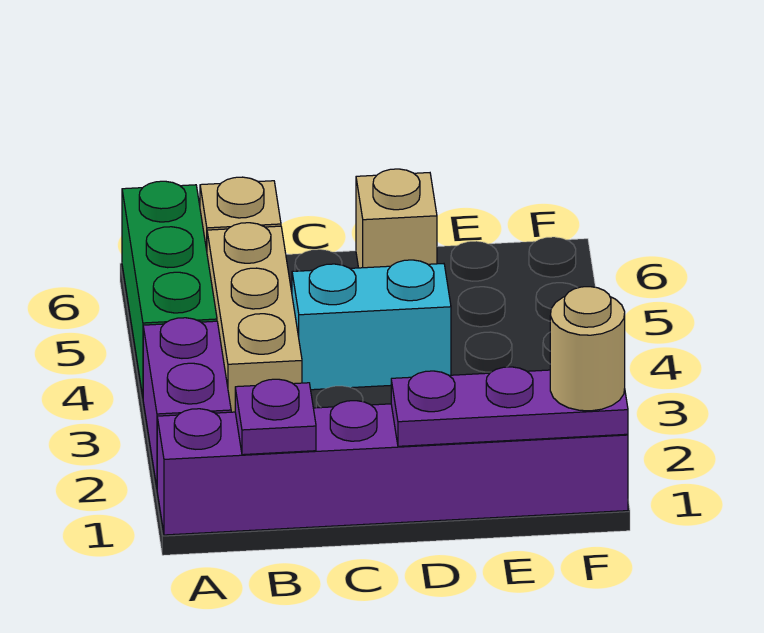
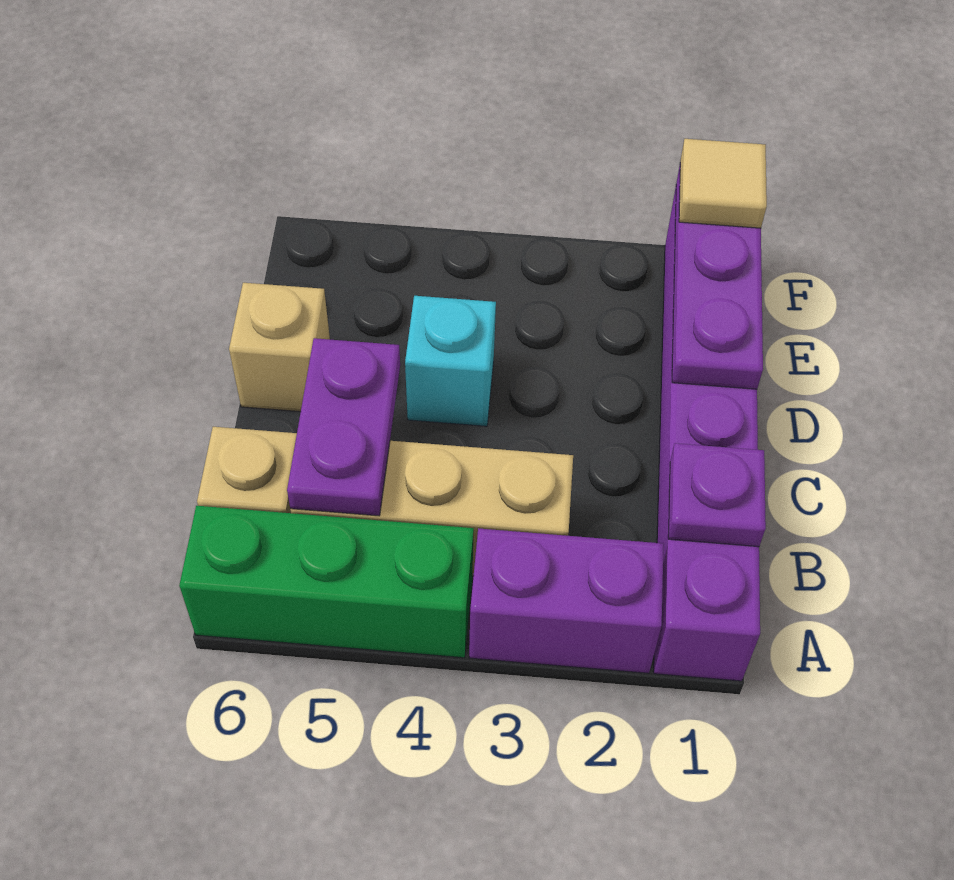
none -> purple 1x2 plate [287,338,400,516]
cyan 1x2 brick [292,260,451,390] -> cyan 1x1 brick [405,296,496,426]
tan 1x1 round brick [550,287,625,411] -> tan 1x1 tile [679,139,767,228]

